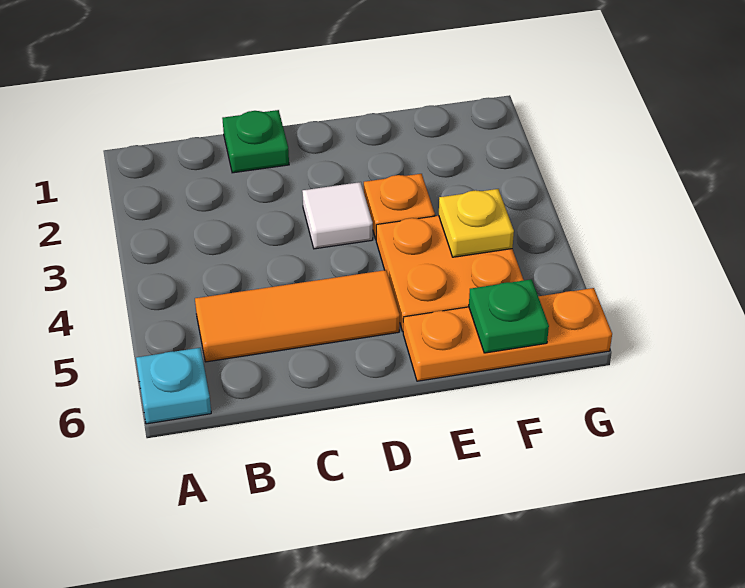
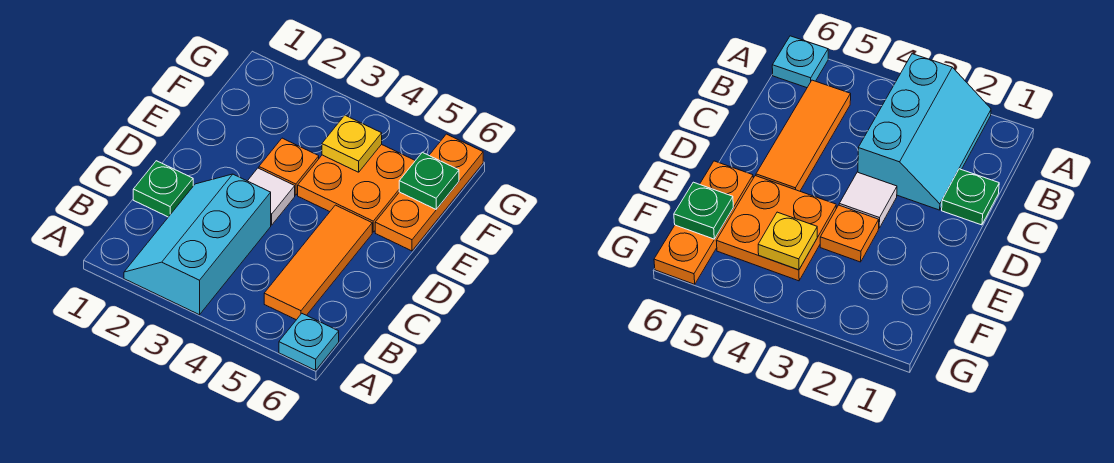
none -> cyan 2x3 slope [124,174,271,315]

